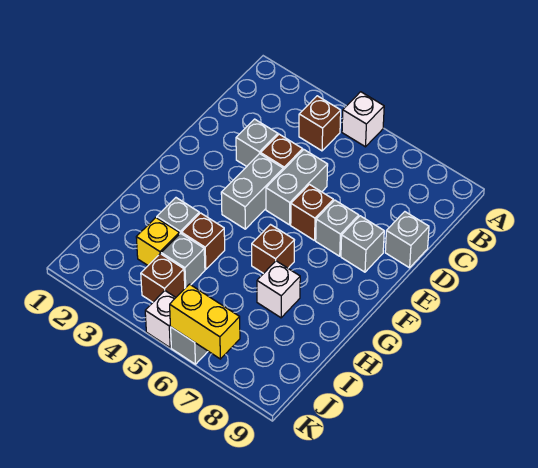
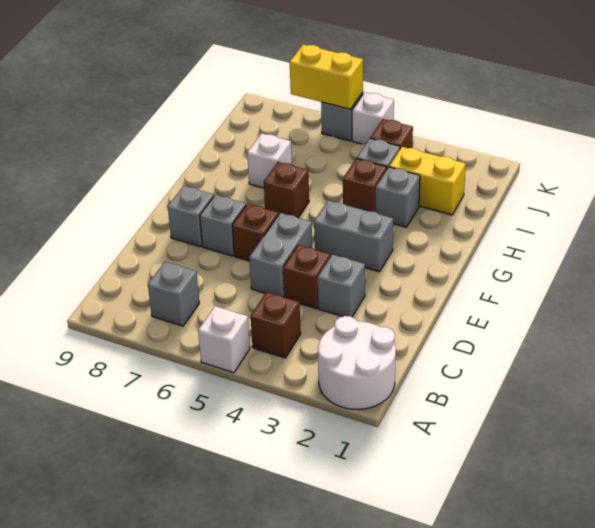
none -> white 2x2 round brick [318,316,396,409]
grey 1x1 brick [385,212,429,268] -> grey 1x1 brick moved to [148,262,199,326]
grey 1x2 brick [221,154,283,229] -> grey 1x2 brick turned to [314,200,393,272]
yellow 1x1 brick [136,218,179,265] -> yellow 1x2 brick [389,147,466,215]

